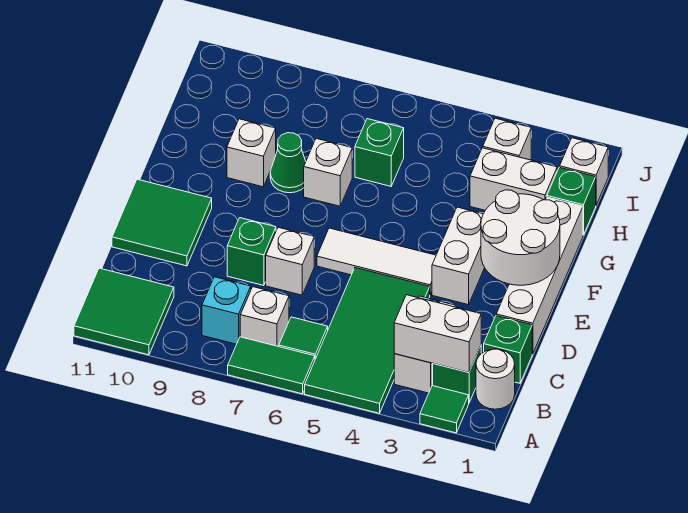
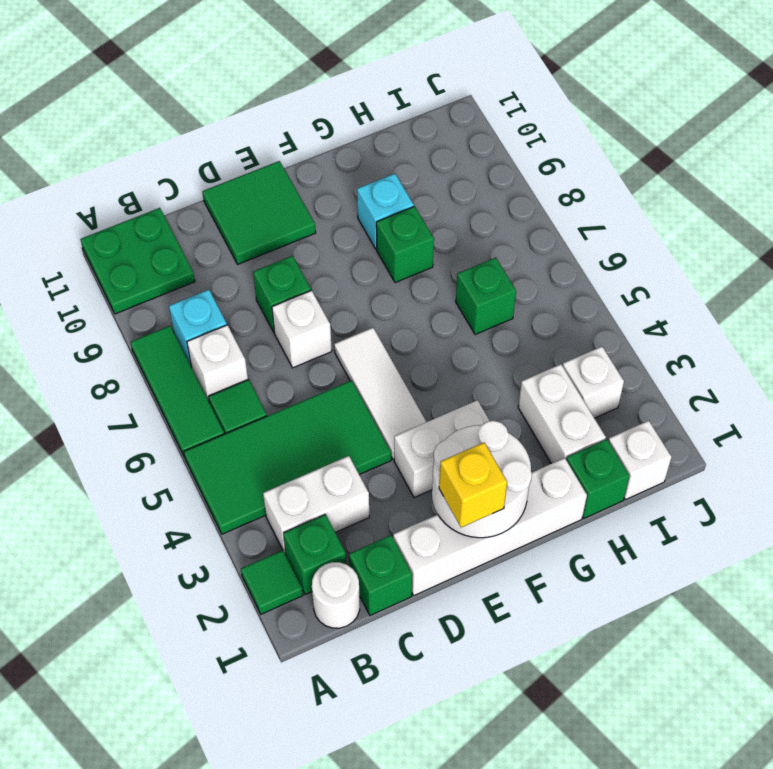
green 1x2 tile [228,337,315,394] -> green 1x3 tile [130,326,224,457]
green 2x2 tile [74,268,174,355] -> green 2x2 plate [80,208,195,314]
white 1x2 brick [394,295,481,372] -> none
none -> yellow 1x1 brick [439,442,507,527]
white 1x1 brick [304,139,352,206] -> none
green 1x1 cone [270,133,306,193] -> green 1x1 brick [376,206,434,283]
white 1x1 brick [227,119,276,187] -> cyan 1x1 brick [357,174,414,249]

